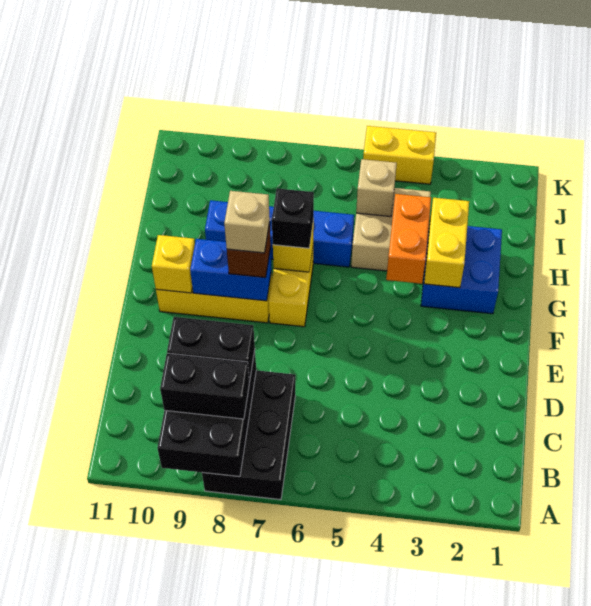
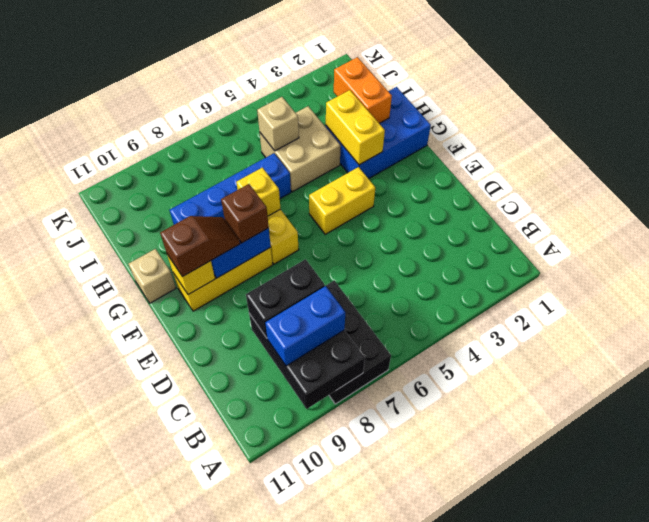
black 1x2 brick [160,353,249,419] -> blue 1x2 brick [265,286,345,366]
tan 1x1 brick [224,191,270,253] -> tan 1x1 brick moved to [129,249,176,303]
none -> brown 1x2 slope [160,216,240,277]
blue 2x2 brick [421,224,502,314] -> blue 2x3 brick [326,87,431,179]
orange 1x2 brick [386,194,431,284] -> orange 1x2 brick moved to [334,57,392,123]
black 1x1 brick [272,188,314,248] -> none
yellow 1x2 brick [363,126,436,184] -> yellow 1x2 brick moved to [309,167,375,234]

